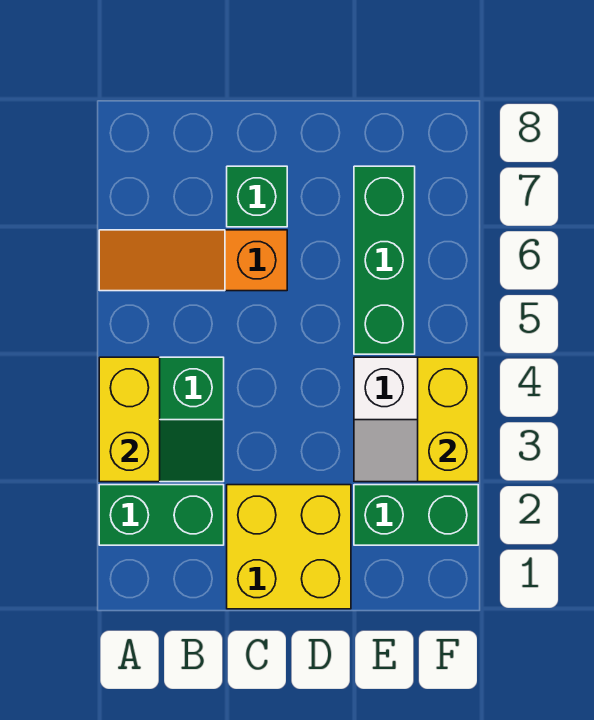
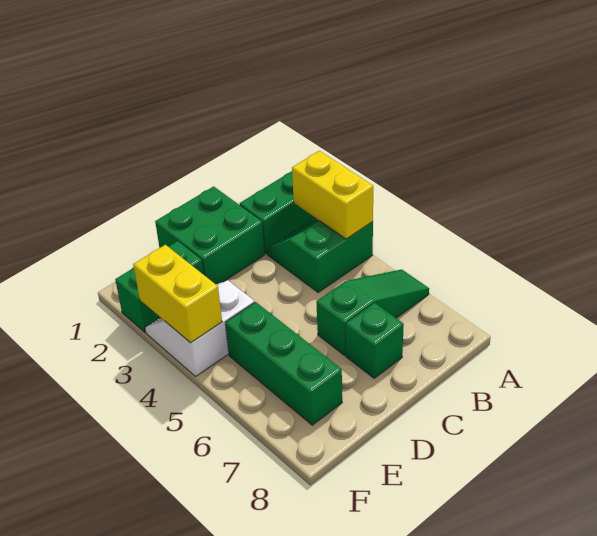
orange 1x3 slope [99,230,287,291] -> green 1x3 slope [316,269,429,355]
yellow 2x2 brick [227,485,351,609] -> green 2x2 brick [155,186,265,284]

